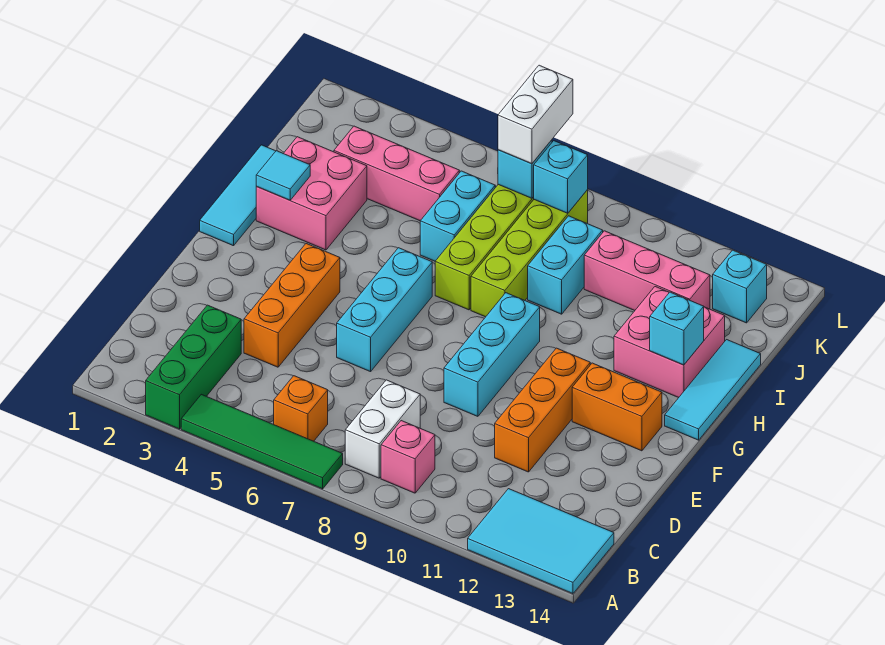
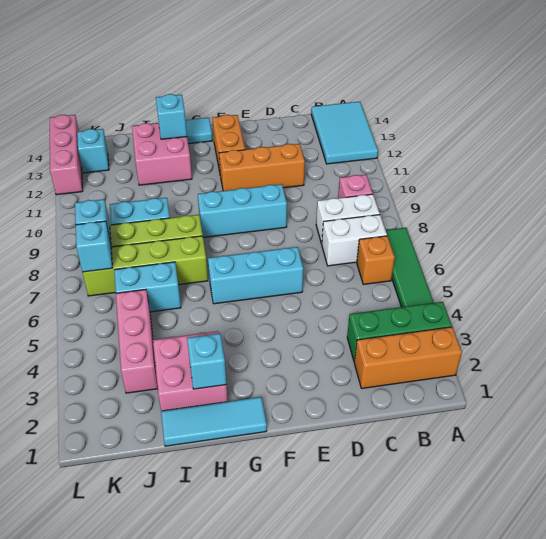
orange 1x3 brick [244,244,340,367] -> orange 1x3 brick moved to [354,327,462,388]
cyan 1x1 tile [256,151,310,200] -> cyan 1x1 brick [187,333,226,389]
pink 1x3 brick [584,231,710,311] -> pink 1x3 brick moved to [50,115,82,195]
white 1x2 brick [498,65,573,164] -> white 1x2 brick moved to [322,215,387,266]

